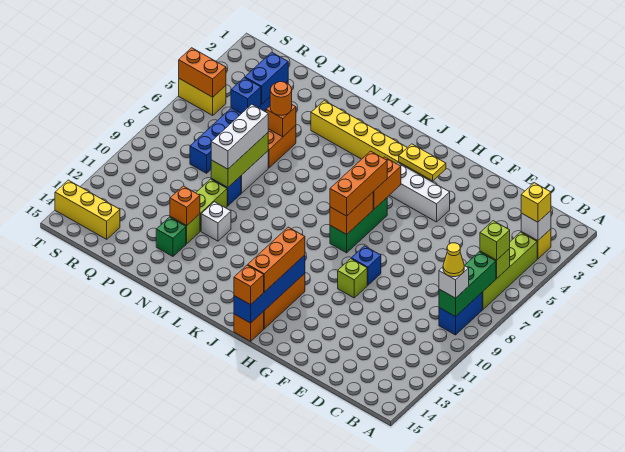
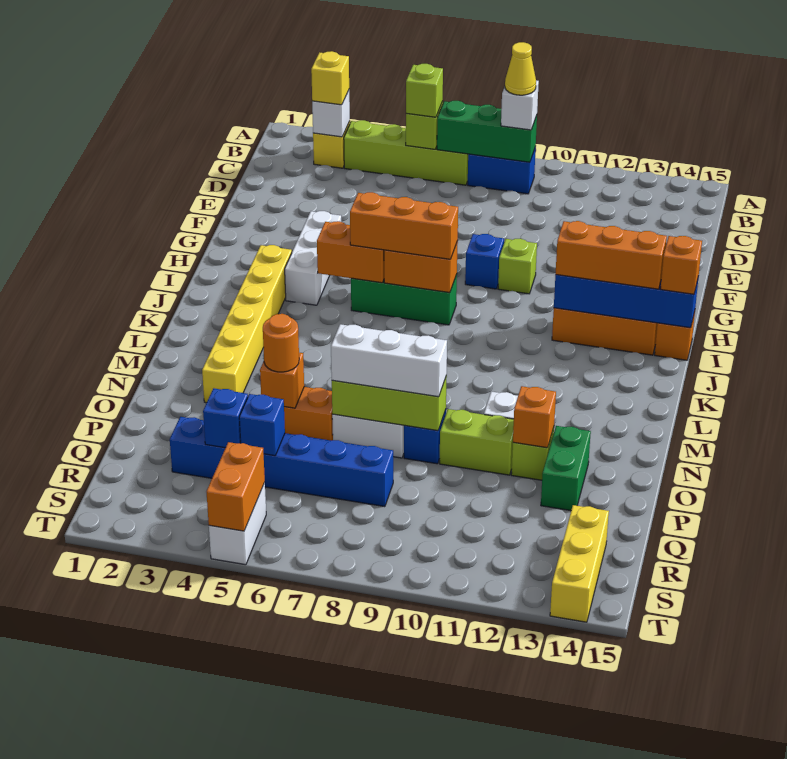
yellow 1x2 plate [399,144,446,181] -> none
green 1x1 brick [156,217,186,256] -> green 1x2 brick [541,426,591,511]
blue 1x2 brick [245,52,288,105] -> blue 1x1 brick [203,388,248,448]
yellow 1x2 brick [179,79,226,115] -> white 1x2 brick [209,482,266,565]

